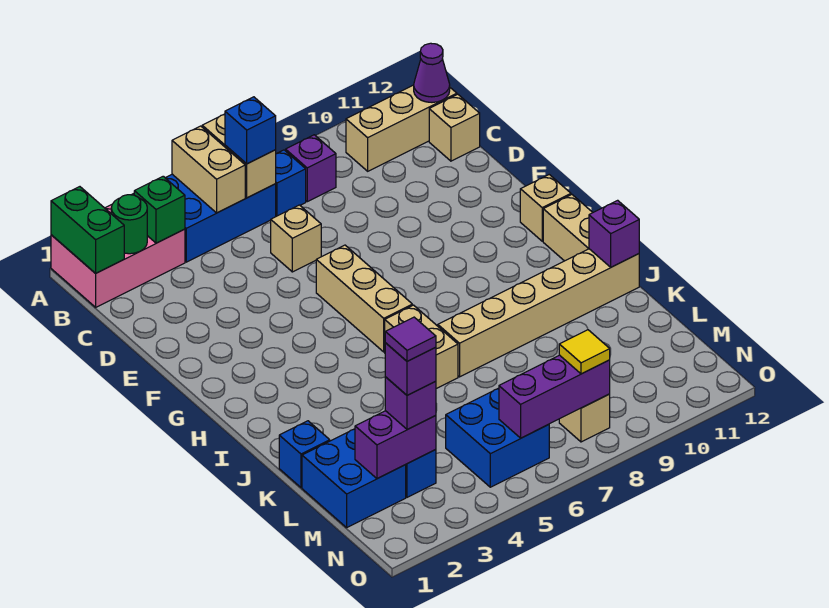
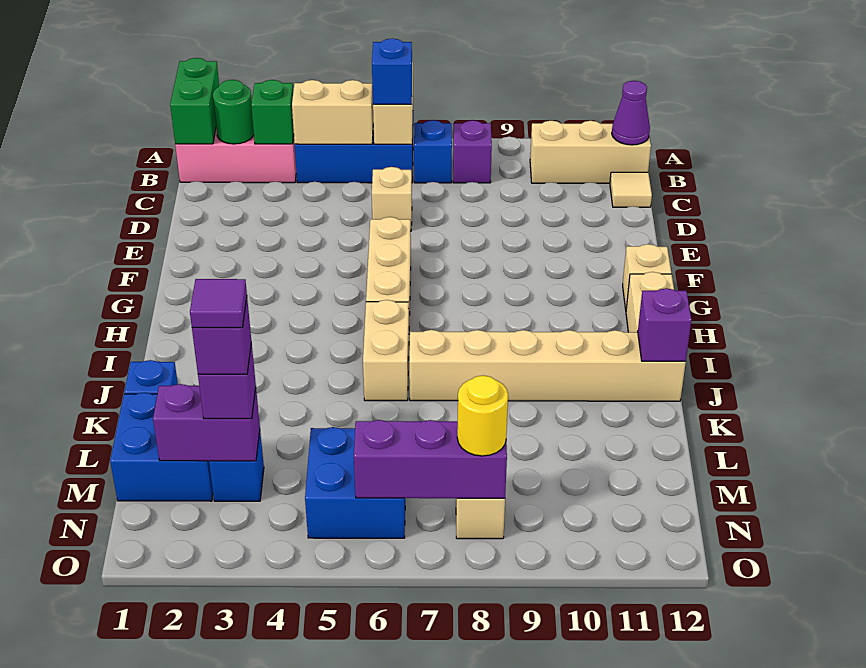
tan 1x2 brick [172,126,245,213] -> tan 1x2 brick turned to [292,80,373,144]
tan 1x1 brick [429,94,480,161] -> tan 1x1 tile [610,172,652,207]
yellow 1x1 tile [559,330,610,374] -> yellow 1x1 round brick [457,375,508,456]

